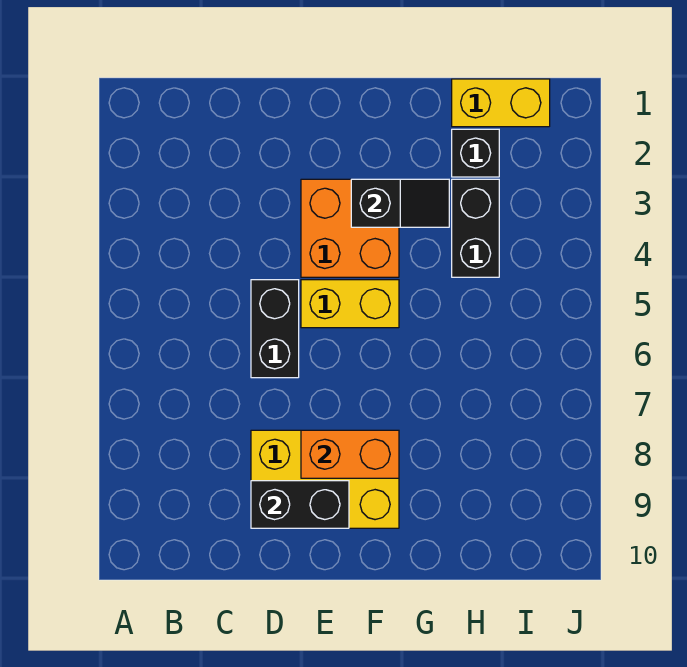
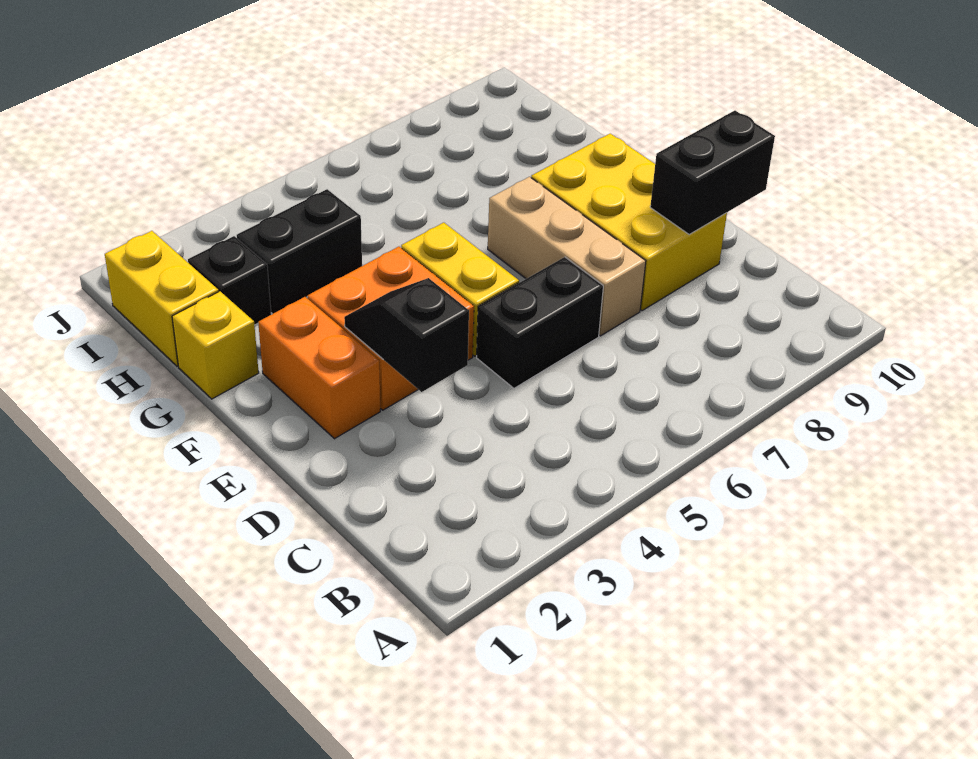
none -> tan 1x3 brick [488,177,646,336]
black 1x2 brick [251,481,349,528] -> black 1x2 brick turned to [650,111,775,235]
orange 1x2 brick [301,430,399,478] -> orange 1x2 brick moved to [258,297,380,439]
black 1x2 slope [351,179,449,227] -> black 1x2 slope moved to [344,278,469,392]
none -> yellow 1x1 brick [172,291,259,399]

